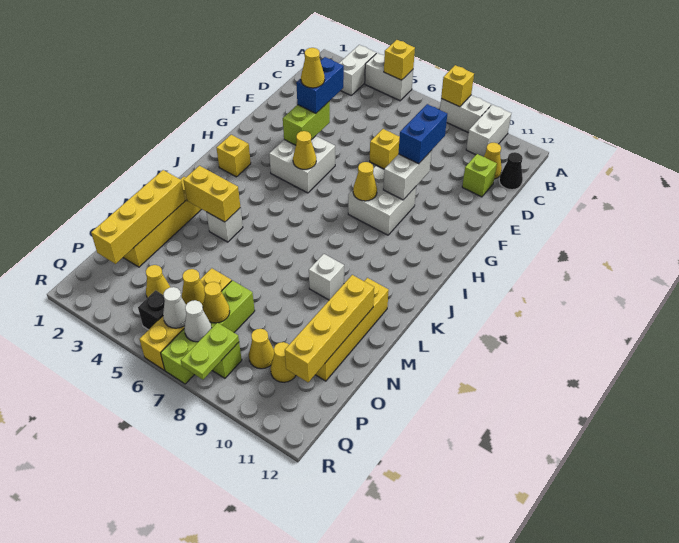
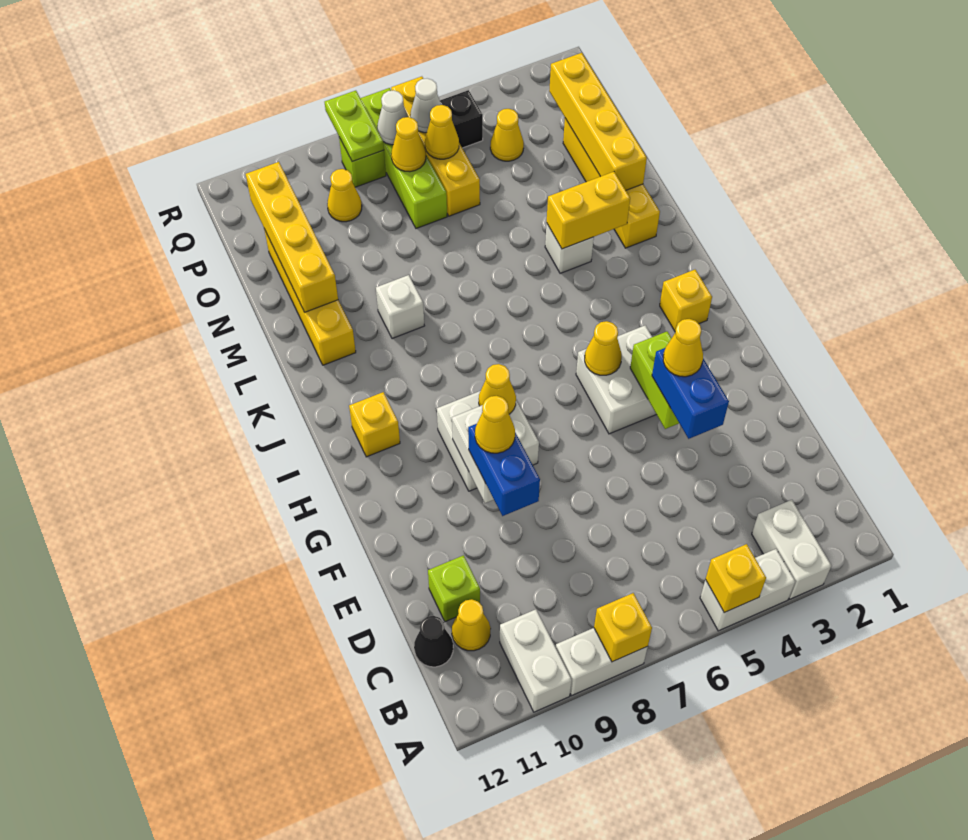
yellow 1x1 brick [370,129,400,169] -> yellow 1x1 brick moved to [349,392,400,457]
yellow 1x1 cone [270,342,296,382] -> yellow 1x1 cone moved to [475,396,515,453]

